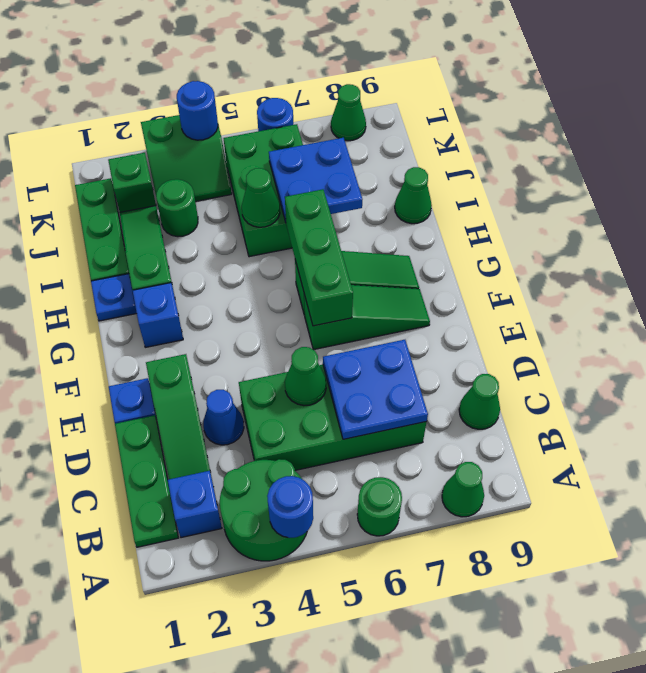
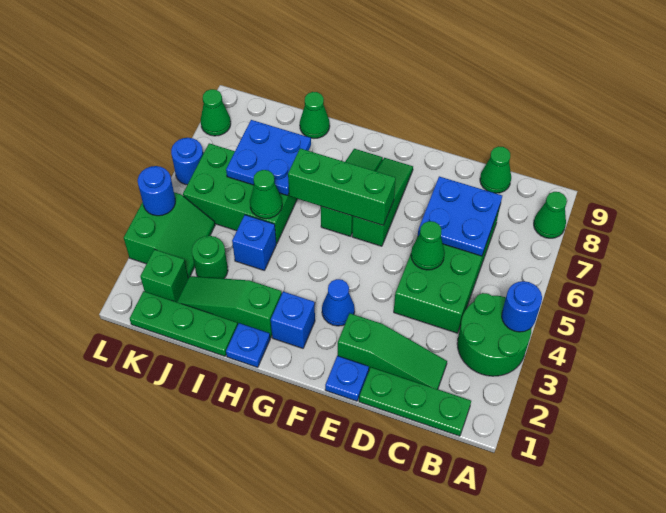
green 1x1 round brick [357,477,402,536] -> none
blue 1x1 brick [168,471,222,538] -> blue 1x1 brick moved to [232,215,276,270]
blue 1x1 cone [203,390,244,445] -> blue 1x1 cone moved to [322,279,355,326]

